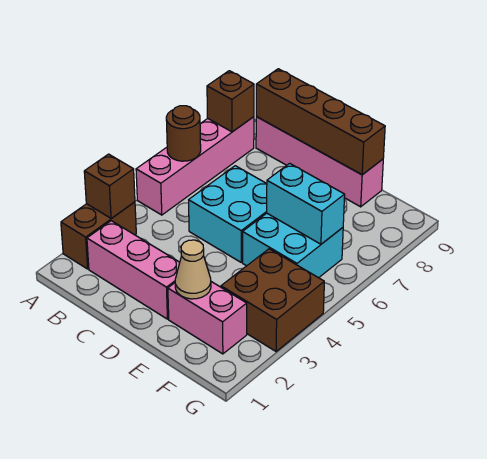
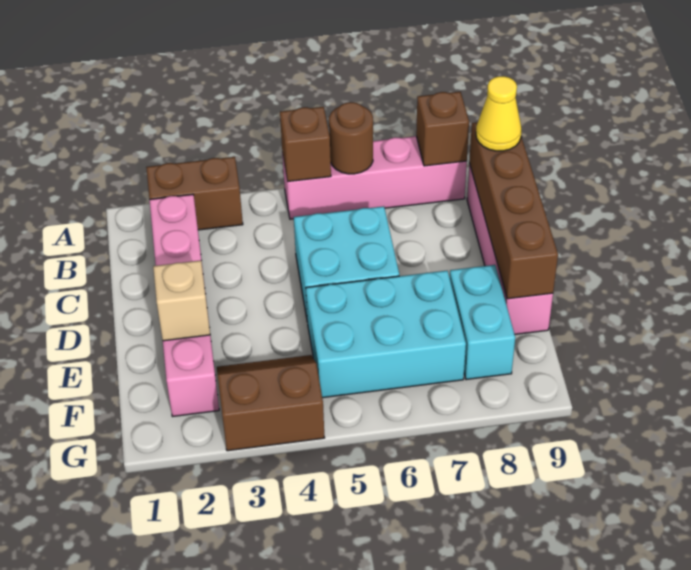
brown 1x1 brick [84,154,135,218] -> brown 1x1 brick moved to [280,107,331,181]
none -> yellow 1x1 cone [476,76,521,151]
tan 1x1 cone [175,240,211,299] -> tan 1x1 brick [153,260,210,341]
cyan 2x2 brick [243,213,343,278] -> cyan 2x3 brick [306,271,466,398]
cyan 1x2 brick [267,163,345,244] -> cyan 1x2 brick moved to [450,265,515,380]
brown 2x2 brick [221,249,324,351] -> brown 2x2 slope [217,355,324,451]

